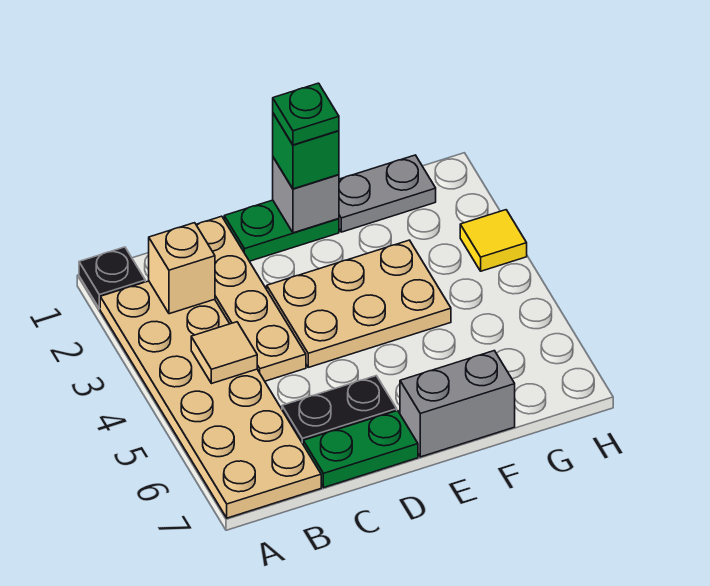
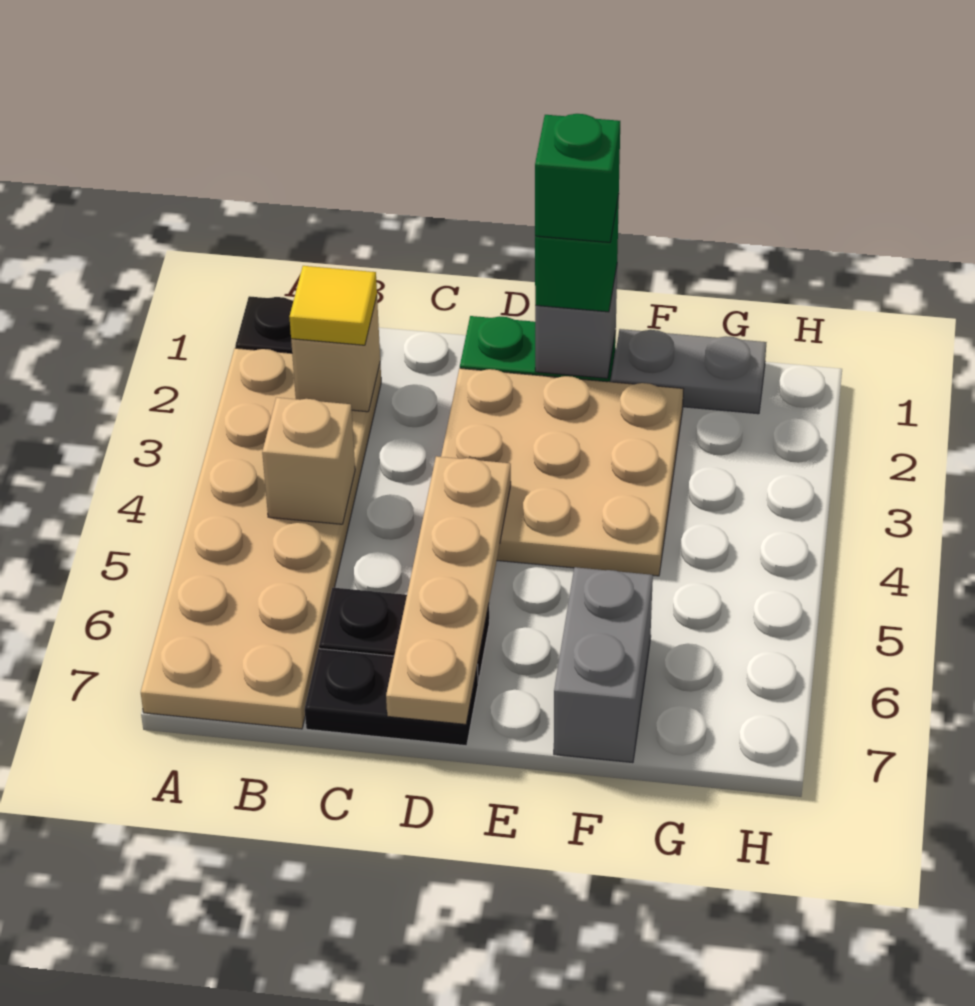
tan 1x1 tile [191,322,257,384] -> tan 1x1 brick [262,397,355,524]
tan 1x4 plate [196,216,306,381] -> tan 1x4 plate moved to [386,456,511,724]
green 1x2 plate [303,411,418,488] -> black 1x2 plate [305,649,478,746]
tan 2x3 plate [267,240,451,367] -> tan 3x3 plate [441,368,683,576]
green 1x1 plate [273,83,339,145] -> green 1x1 brick [535,114,620,242]
grey 1x2 brick [400,351,515,457] -> grey 1x2 brick turned to [554,567,653,763]
yellow 1x1 tile [460,210,527,271] -> yellow 1x1 tile moved to [290,266,377,345]

